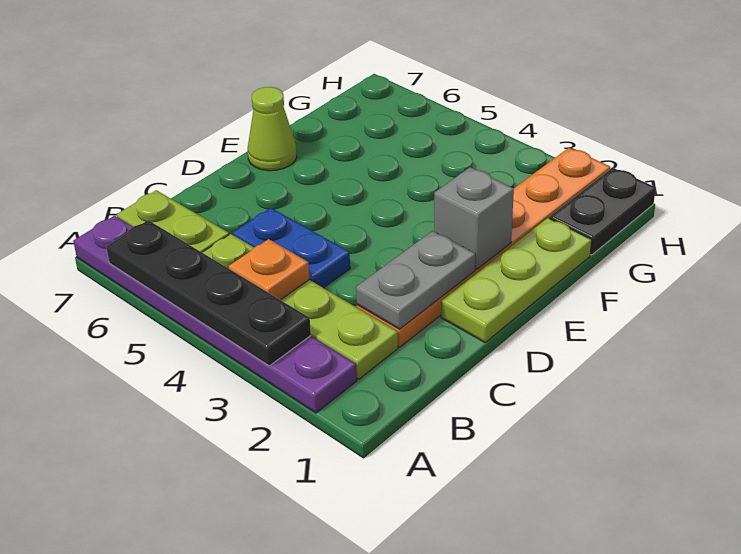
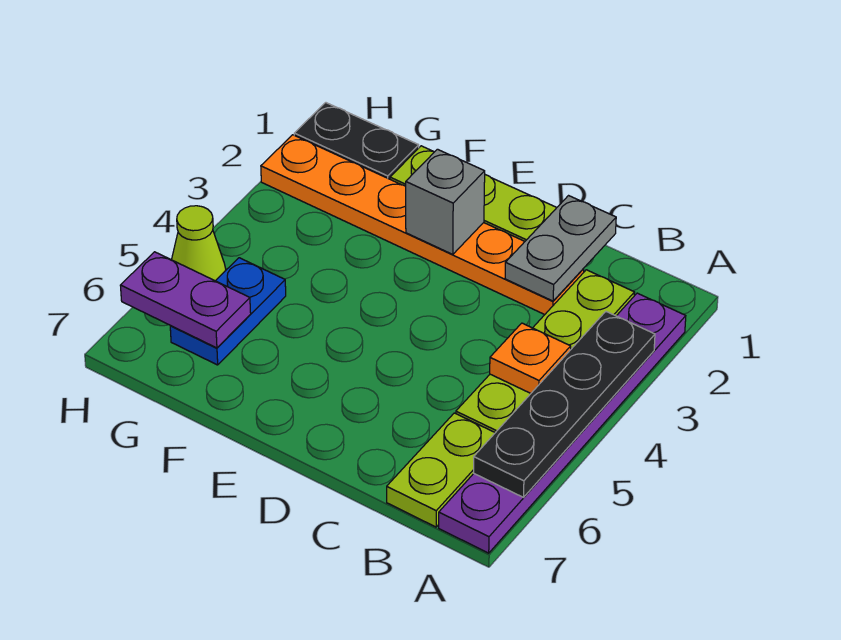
grey 1x2 plate [356,231,475,329] -> grey 1x2 plate turned to [505,196,616,301]
blue 1x2 plate [233,208,350,288] -> blue 1x2 plate moved to [170,258,286,365]
lime 1x1 cone [248,87,297,171] -> lime 1x1 cone moved to [172,206,226,281]
none -> purple 1x2 plate [120,252,251,348]

